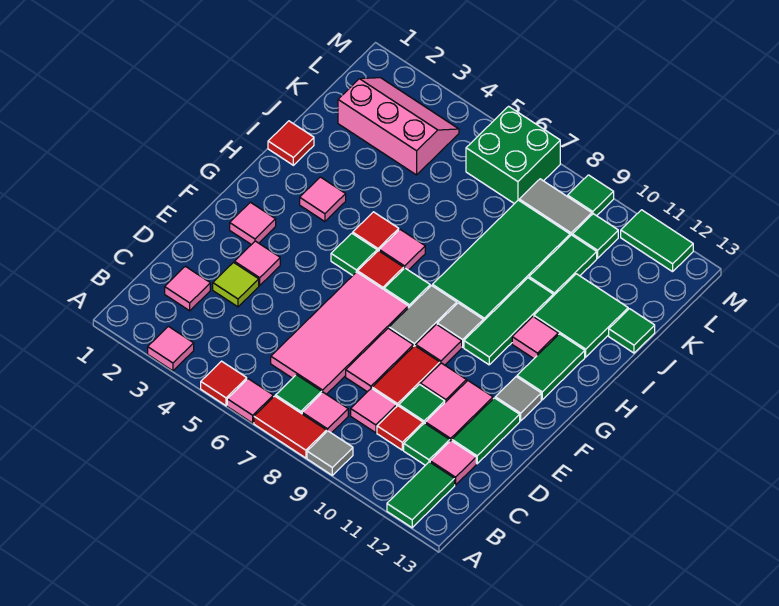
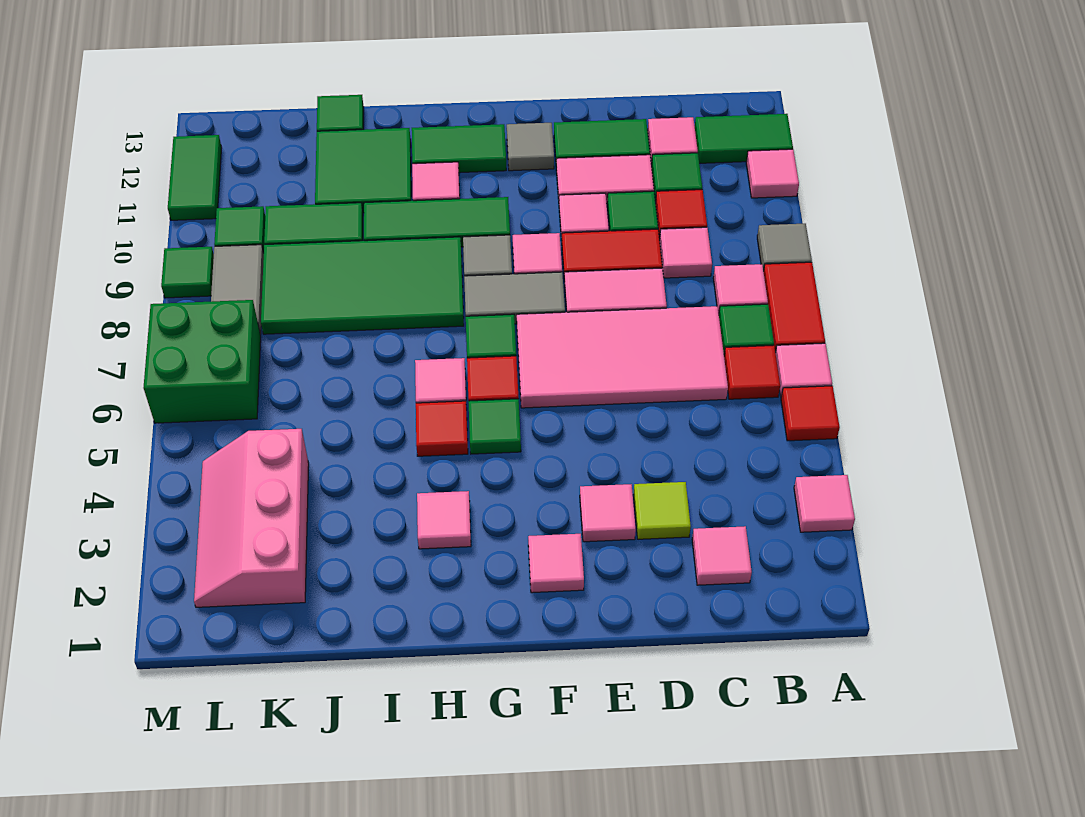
none -> pink 1x1 tile [746,149,799,198]
red 1x1 tile [268,121,314,165] -> red 1x1 tile moved to [724,345,780,399]

